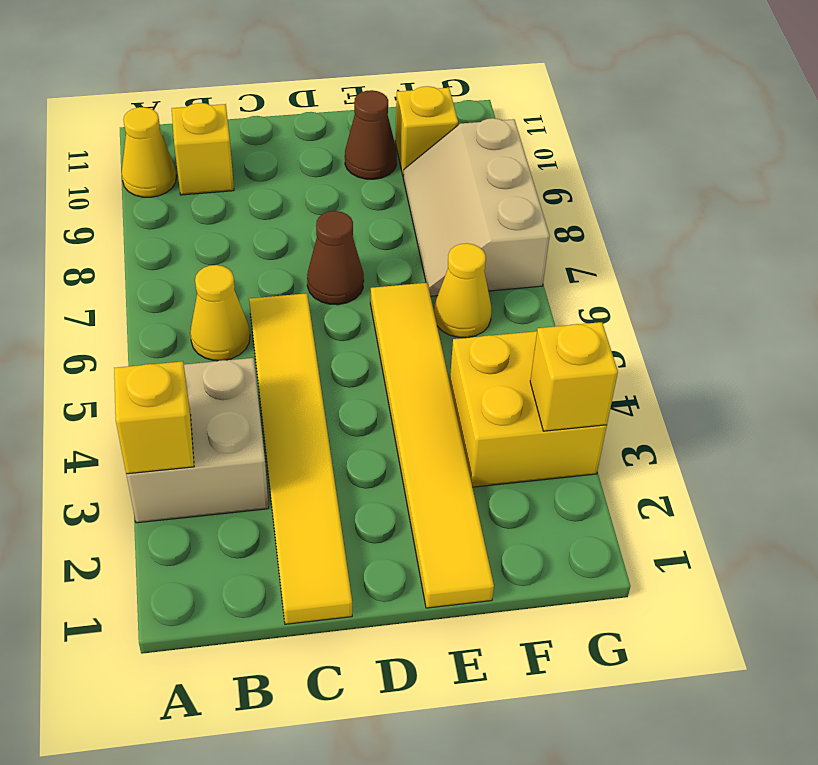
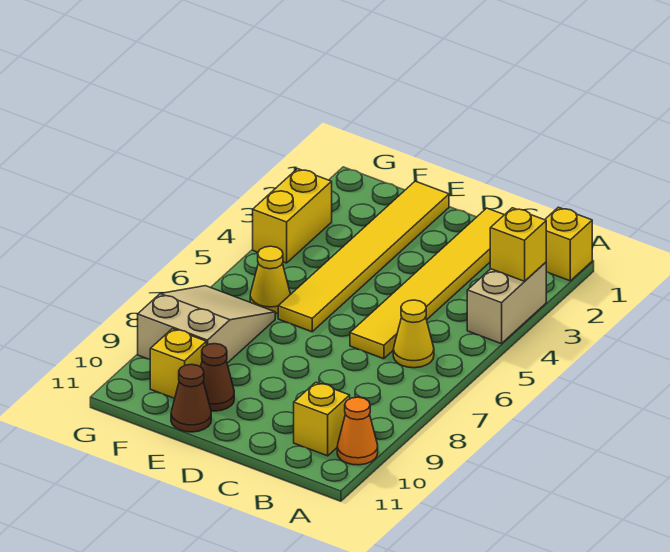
tan 2x2 brick [126,358,269,523] -> tan 1x2 brick [467,262,546,344]
yellow 1x1 cone [122,107,176,197] -> orange 1x1 cone [337,397,378,465]
brown 1x1 cone [307,211,364,305] -> brown 1x1 cone moved to [171,364,211,432]
yellow 2x2 brick [450,331,607,487] -> yellow 1x2 brick [253,169,332,263]
tan 2x3 slope [403,118,550,296] -> tan 2x3 slope turned to [138,286,275,363]
yellow 1x1 brick [530,322,618,431] -> yellow 1x1 brick moved to [545,207,592,281]

